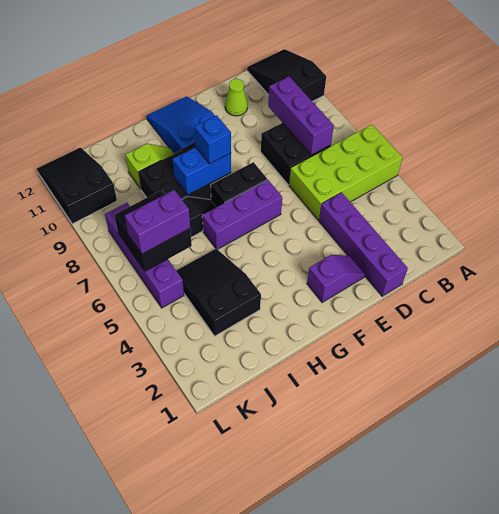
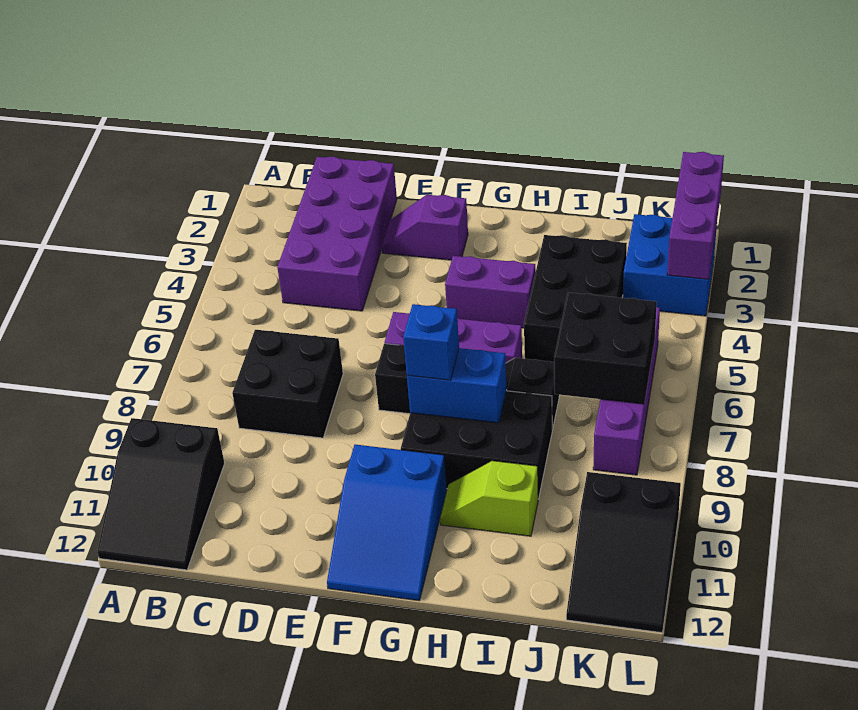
lime 2x4 brick [289,125,403,220] -> none
purple 1x3 brick [268,77,334,155] -> purple 1x3 brick moved to [667,152,724,279]
purple 1x4 brick [319,192,408,296] -> purple 2x4 brick [277,157,397,311]
lime 1x1 cone [225,79,248,116] -> none
black 2x3 slope [176,249,261,336] -> black 2x3 brick [524,235,627,362]
purple 1x2 brick [125,190,190,254] -> purple 1x2 brick moved to [445,256,536,328]
none -> blue 2x2 brick [623,214,717,316]

